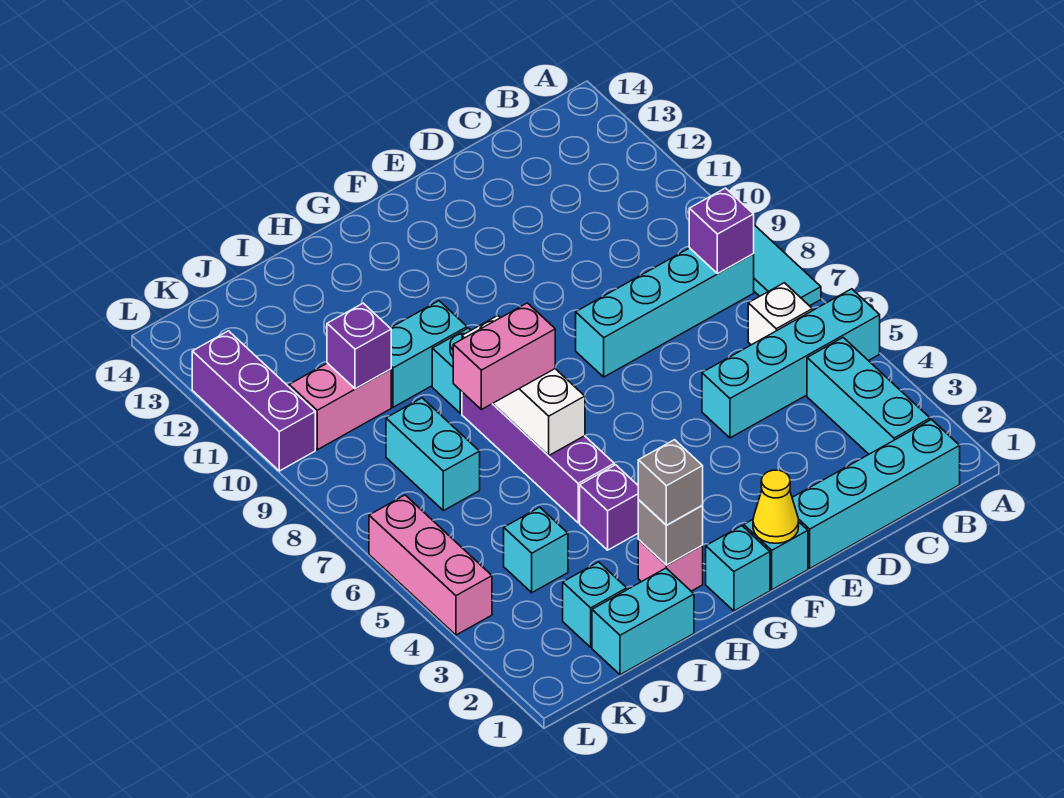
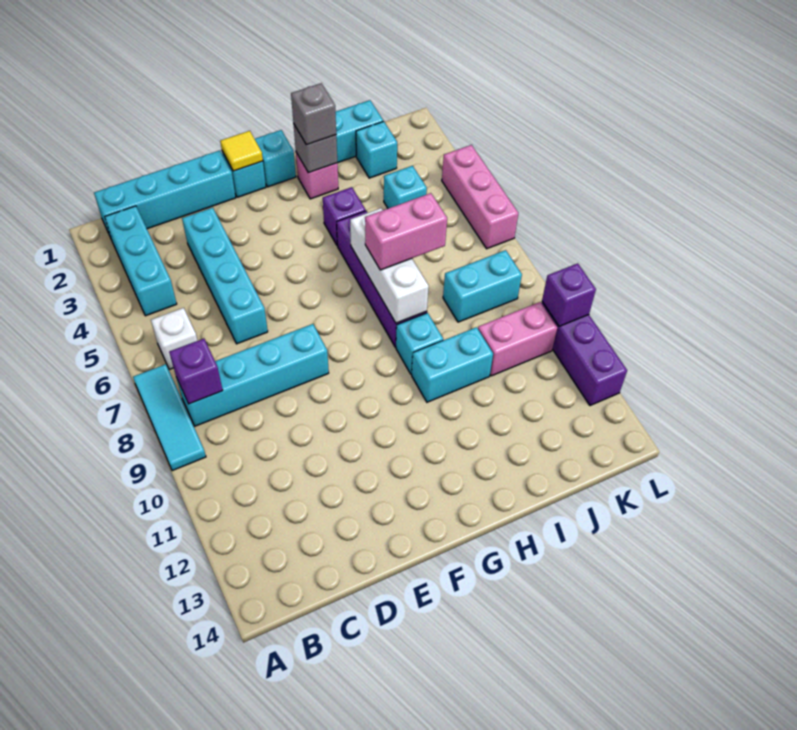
cyan 1x4 brick [702,289,880,438] -> cyan 1x4 brick turned to [182,208,268,344]
yellow 1x1 cone [753,470,799,543] -> yellow 1x1 tile [220,131,263,171]
cyan 1x2 brick [386,398,480,511] -> cyan 1x2 brick turned to [443,250,522,322]
purple 1x1 brick [327,303,391,389] -> purple 1x1 brick moved to [542,263,596,326]

